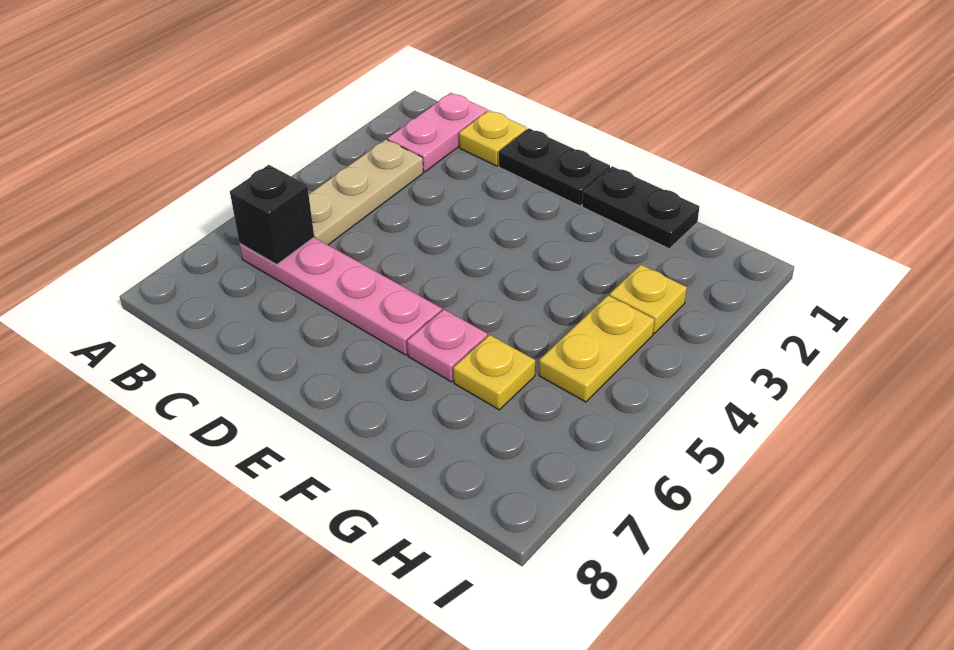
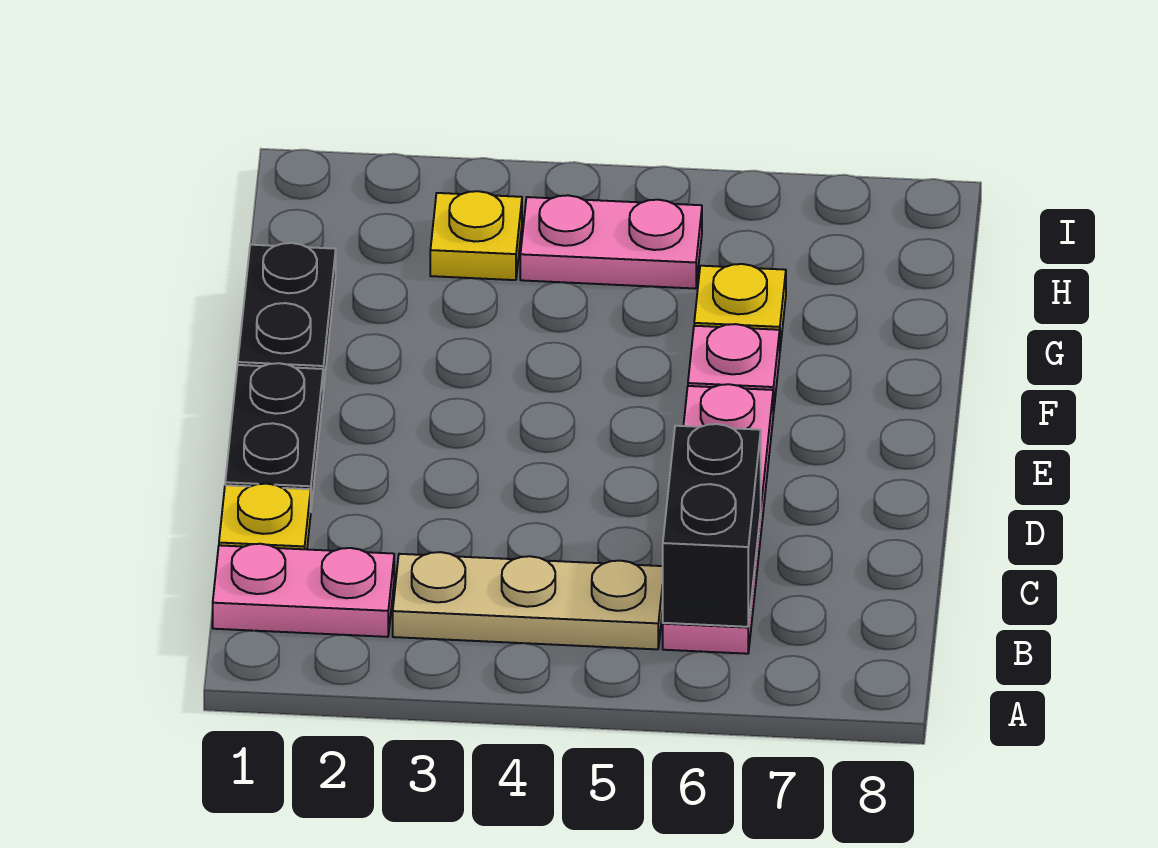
black 1x1 brick [230,165,314,264] -> black 1x2 brick [663,424,761,627]
yellow 1x2 plate [539,295,655,402] -> pink 1x2 plate [520,195,702,289]

